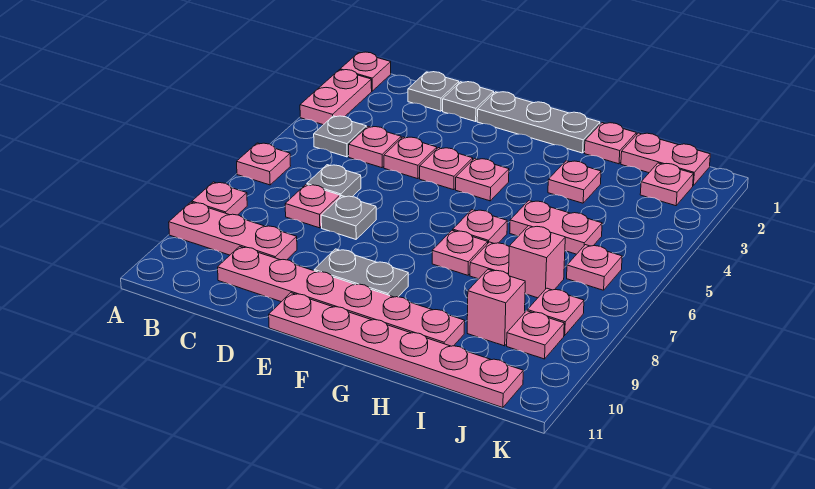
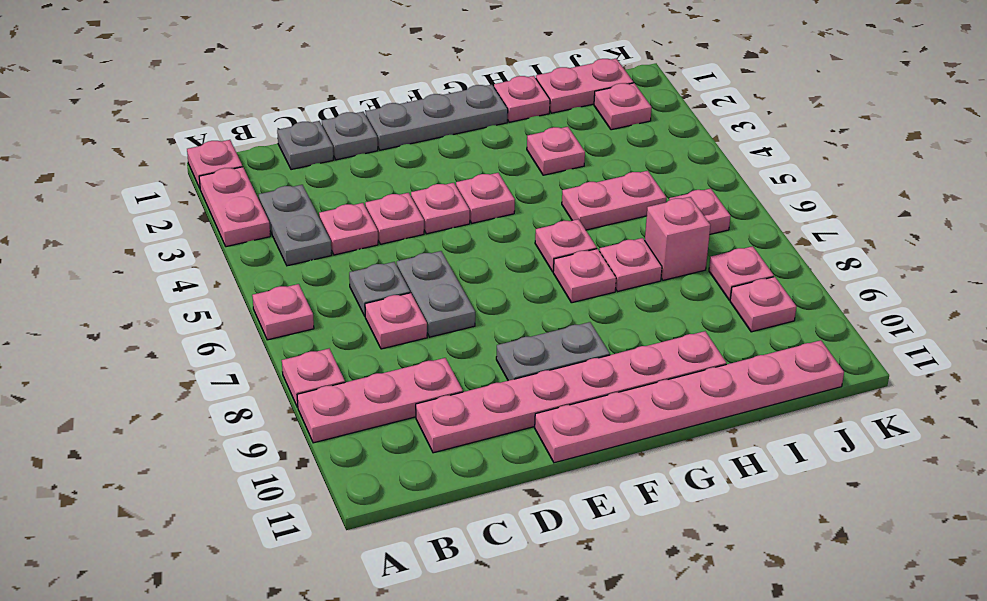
grey 1x1 plate [314,116,366,157] -> grey 1x2 plate [259,185,332,266]
grey 1x1 plate [321,196,376,239] -> grey 1x2 plate [397,251,475,337]
pink 1x1 brick [467,269,525,346] -> none

